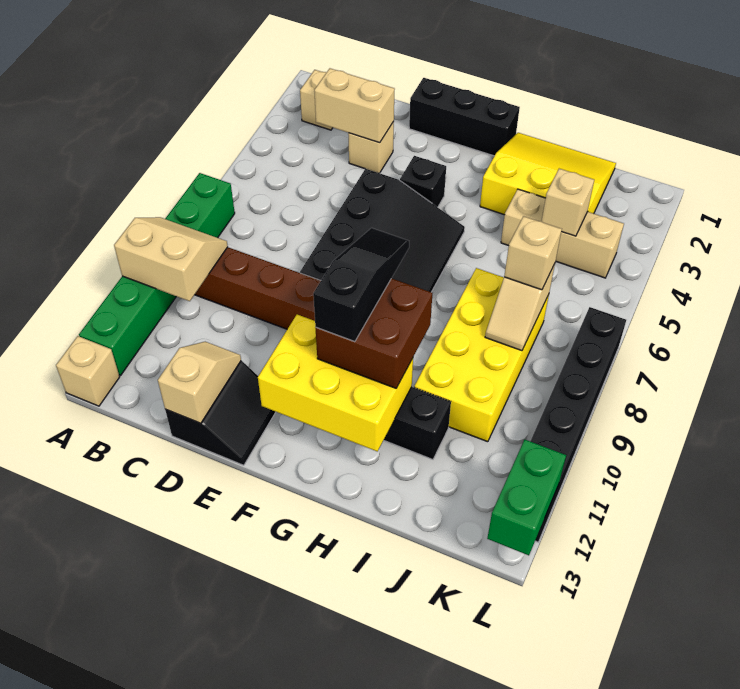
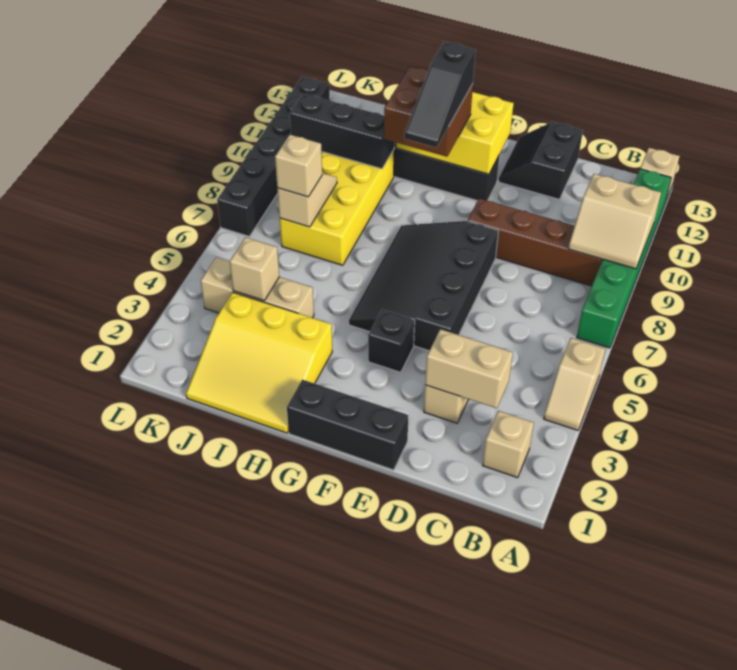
tan 1x2 slope [158,342,241,423] -> tan 1x2 slope moved to [544,338,605,430]
none -> black 1x3 brick [290,93,394,169]
green 1x2 brick [487,440,566,555] -> none

